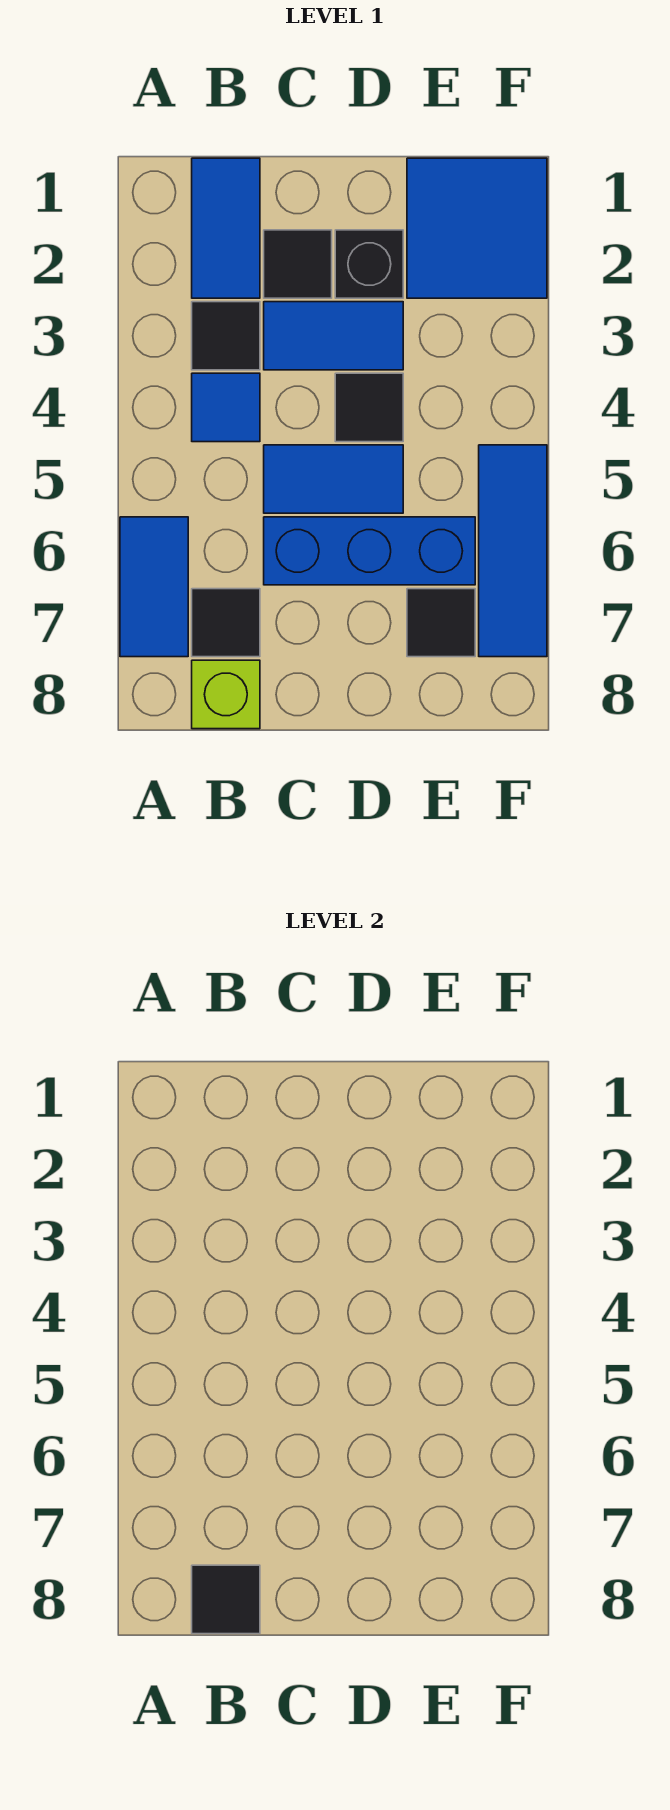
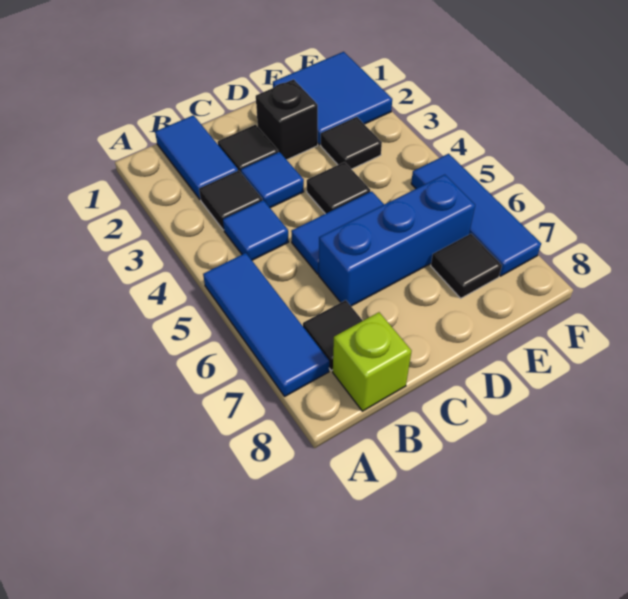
blue 1x2 tile [120,517,188,657] -> blue 1x3 tile [203,253,329,396]
black 1x1 tile [192,1565,260,1634] -> black 1x1 tile moved to [321,117,382,169]
blue 1x2 tile [264,302,403,370] -> blue 1x1 tile [241,152,304,208]

